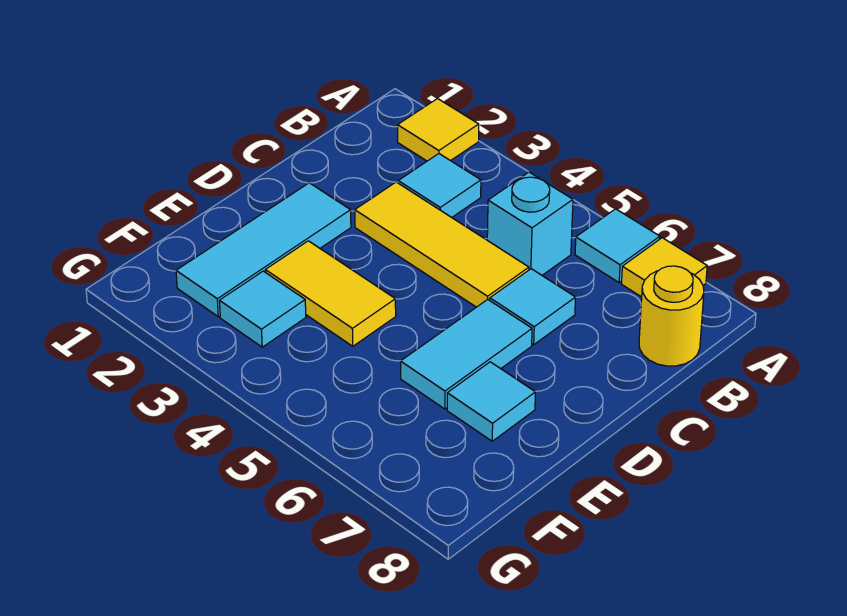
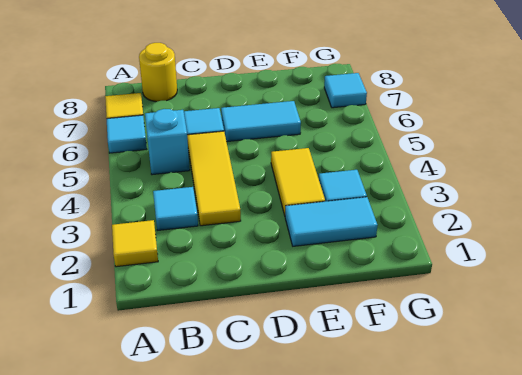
cyan 1x3 tile [176,183,351,317] -> cyan 1x2 tile [285,197,378,246]
cyan 1x1 tile [447,362,535,441] -> cyan 1x1 tile moved to [324,73,367,108]

